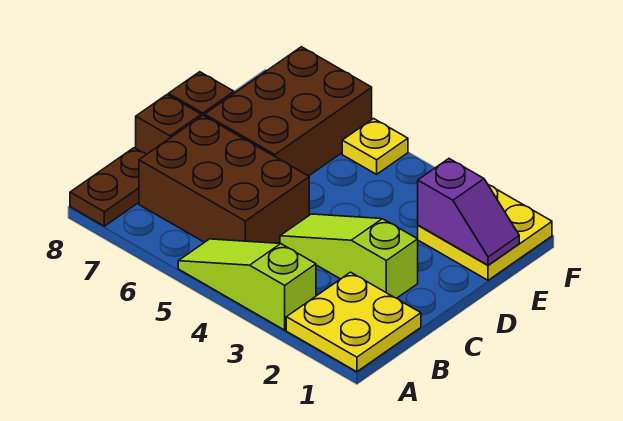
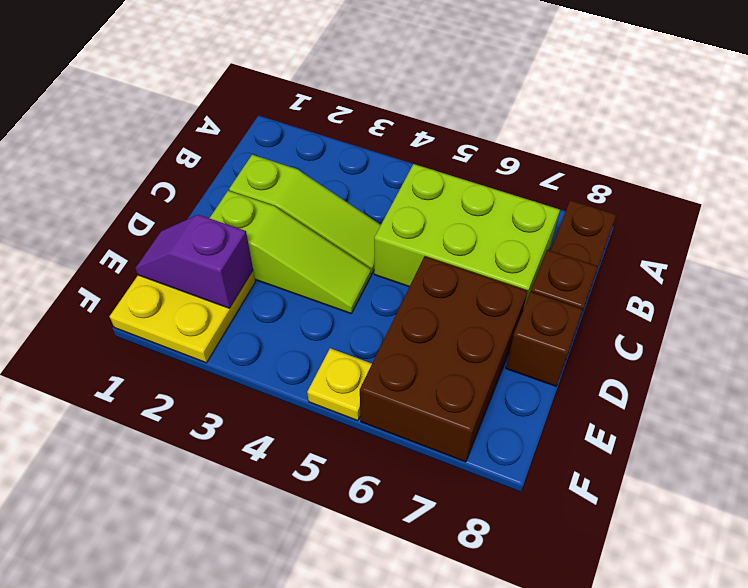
yellow 2x2 plate [286,272,421,372] -> none
lime 1x3 slope [178,239,316,330] -> lime 1x3 slope moved to [210,191,371,313]
brown 2x3 brick [139,116,309,243] -> lime 2x3 brick [374,164,560,306]

